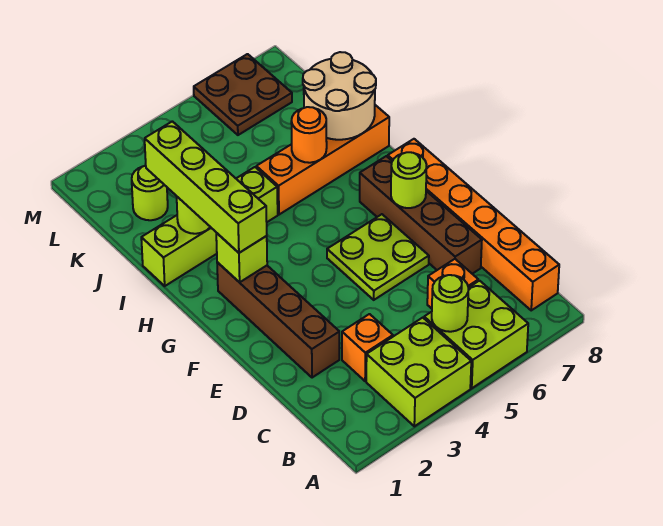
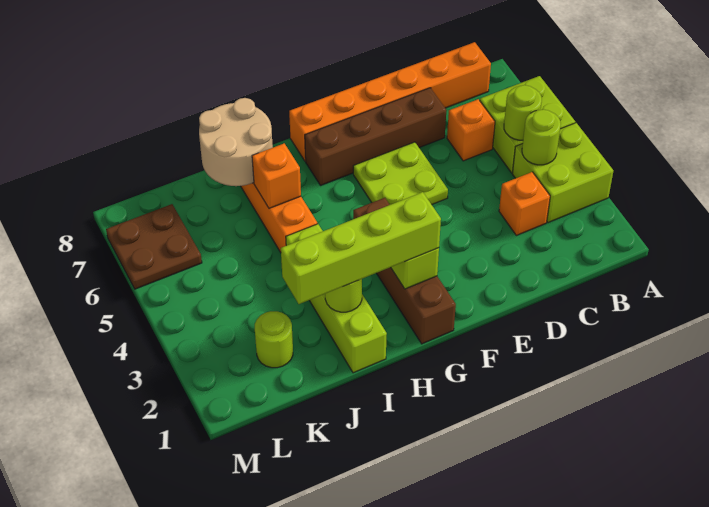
brown 1x4 brick [217,262,339,378] -> brown 1x4 brick turned to [353,198,456,344]
lime 1x1 round brick [391,152,427,208] -> lime 1x1 round brick moved to [522,109,561,165]
orange 1x1 round brick [291,107,327,163] -> orange 1x1 brick [252,143,301,208]

